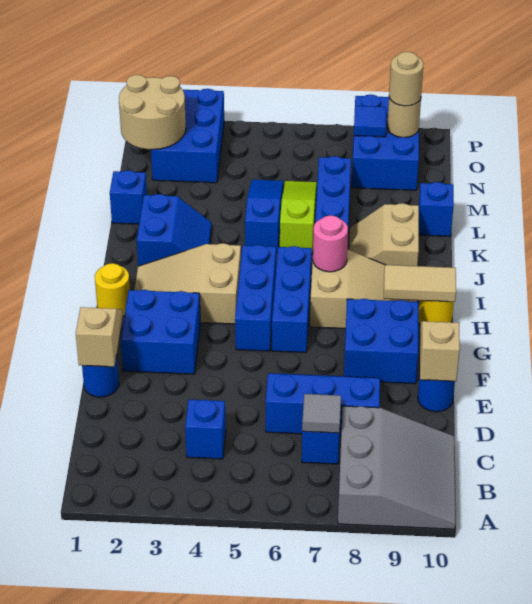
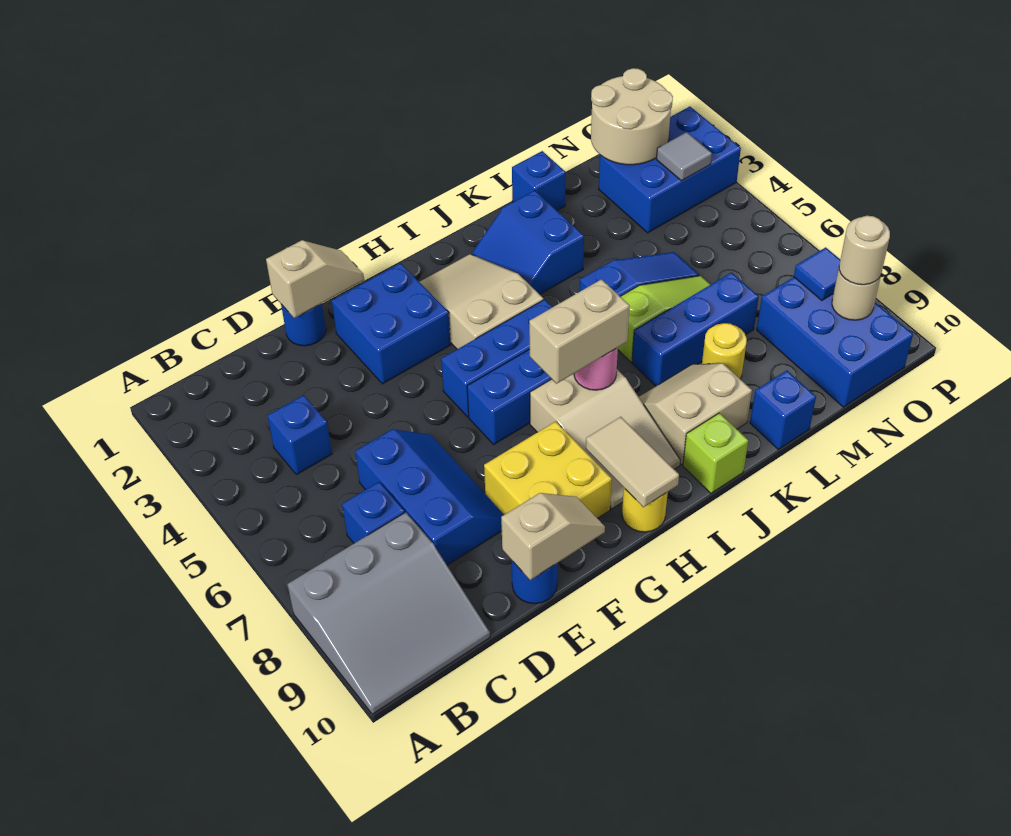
grey 1x1 tile [302,394,341,433] -> grey 1x1 tile moved to [657,132,712,181]
blue 2x2 brick [344,299,418,384] -> yellow 2x2 brick [484,421,612,518]
yellow 1x1 round brick [95,263,130,317] -> yellow 1x1 round brick moved to [702,323,747,379]
none -> tan 1x2 brick [529,279,630,384]
blue 2x2 slope [137,194,212,266] -> blue 2x2 slope turned to [472,190,584,294]
none -> lime 1x1 brick [683,413,748,493]
blue 2x3 brick [352,95,419,190] -> blue 2x3 brick turned to [757,277,913,407]

